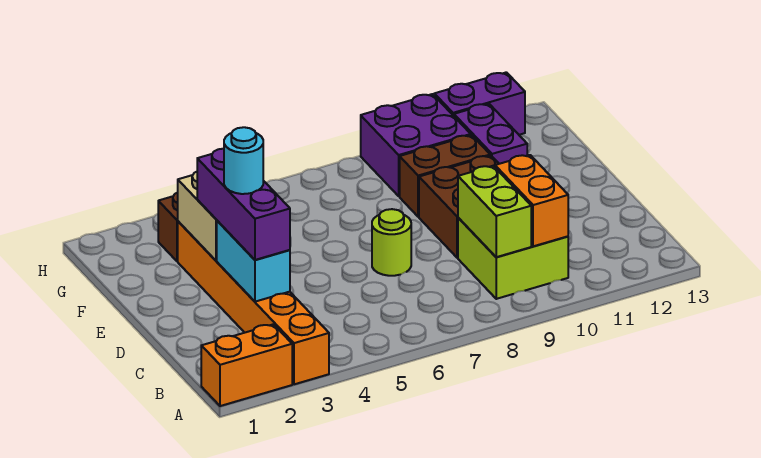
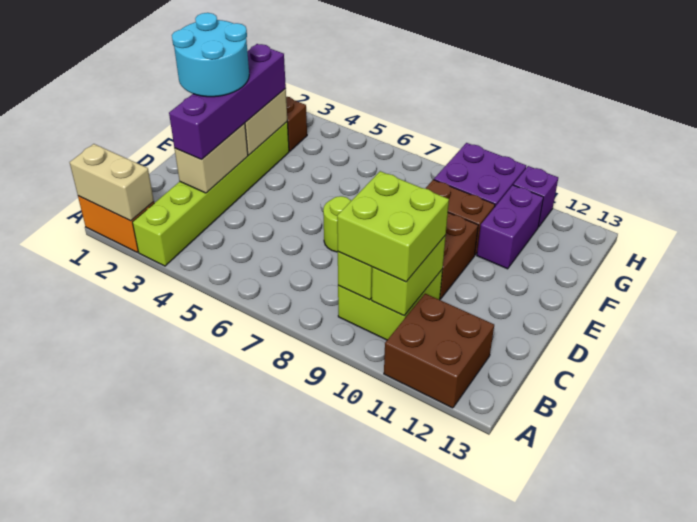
none -> tan 1x2 brick [70,144,154,221]
orange 1x6 brick [178,221,329,384] -> lime 1x6 brick [133,122,289,266]
none -> brown 2x2 brick [384,294,494,408]
none -> lime 2x2 brick [337,171,449,282]
orange 1x2 brick [495,155,568,246] -> lime 1x2 brick [372,235,446,316]
cyan 1x2 brick [217,221,290,302] -> tan 1x2 brick [175,123,248,193]
purple 1x3 brick [197,149,290,260] -> purple 1x4 brick [169,44,286,159]
cyan 1x1 round brick [224,127,263,194] -> cyan 2x2 round brick [172,13,249,97]
purple 1x2 brick [434,72,525,135] -> purple 1x1 brick [513,166,558,227]

